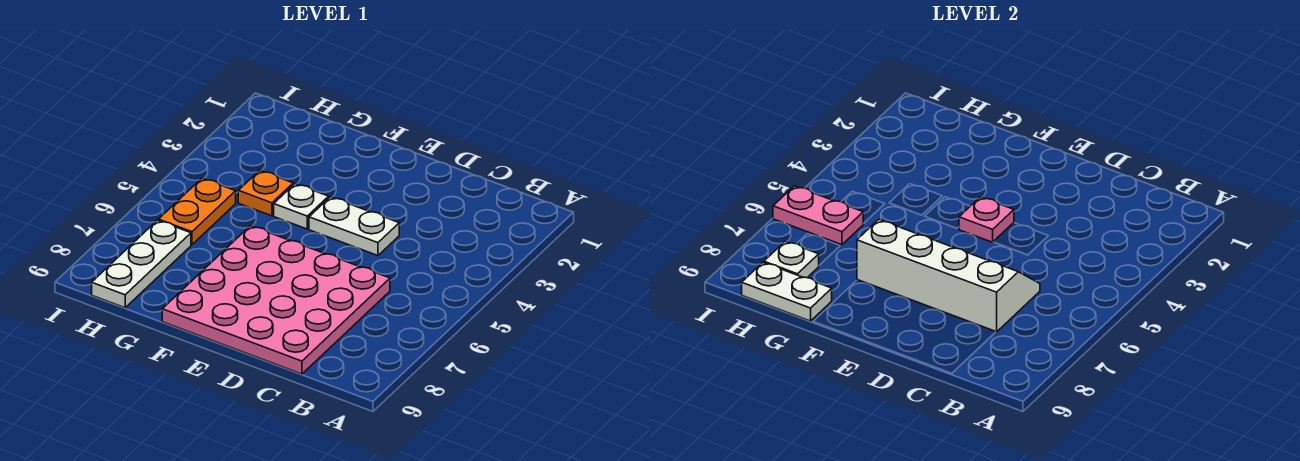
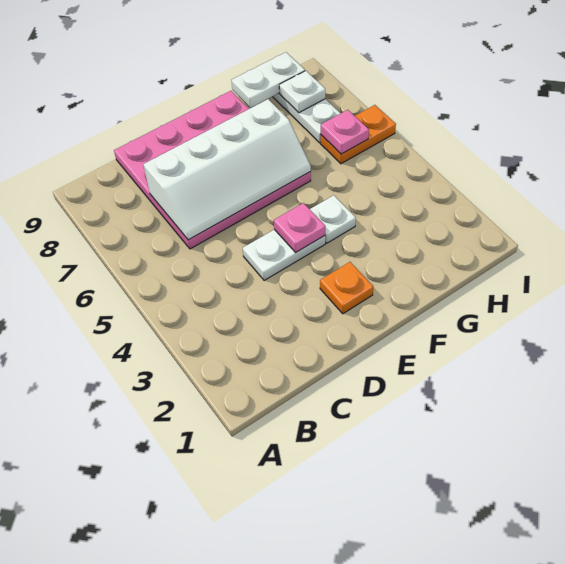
orange 1x1 plate [238,170,293,216] -> orange 1x1 plate moved to [320,262,373,314]
orange 1x2 plate [158,178,236,245] -> orange 1x2 plate turned to [321,105,396,164]
pink 1x2 plate [773,186,863,245] -> pink 1x1 plate [321,110,369,154]

